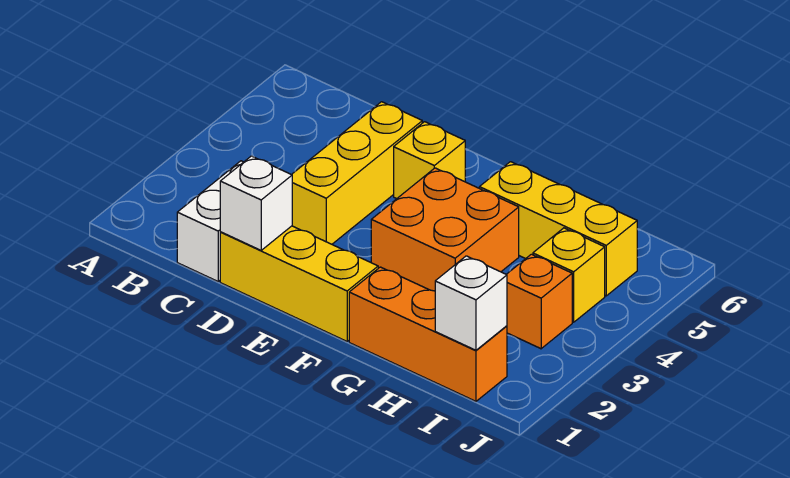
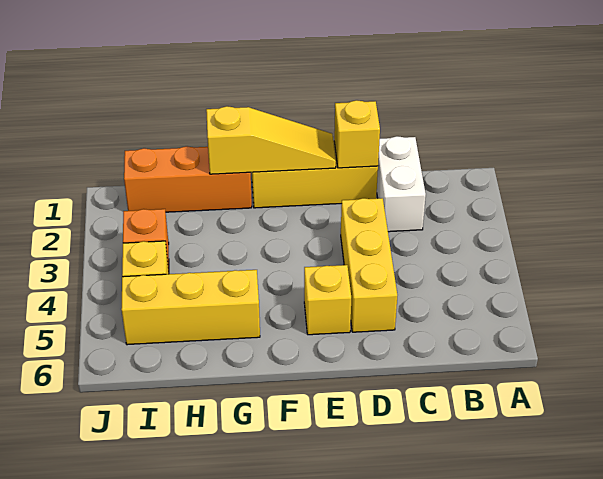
white 1x1 brick [220,156,292,250] -> yellow 1x1 brick [334,100,380,168]
none -> yellow 1x3 slope [206,106,336,174]
orange 2x2 brick [371,168,519,291] -> none
white 1x1 brick [435,256,507,350] -> none

